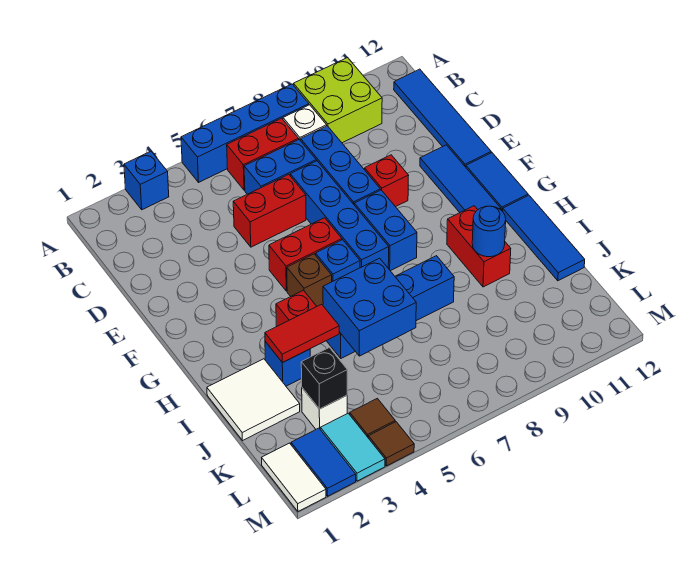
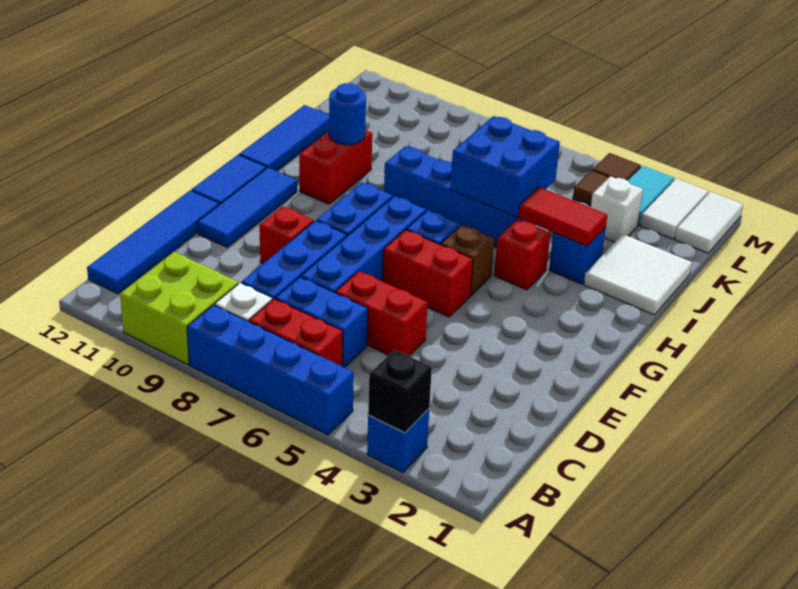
black 1x1 brick [301,348,347,409] -> black 1x1 brick moved to [368,350,432,433]
blue 1x2 tile [291,428,356,496] -> white 1x2 tile [640,179,708,239]

